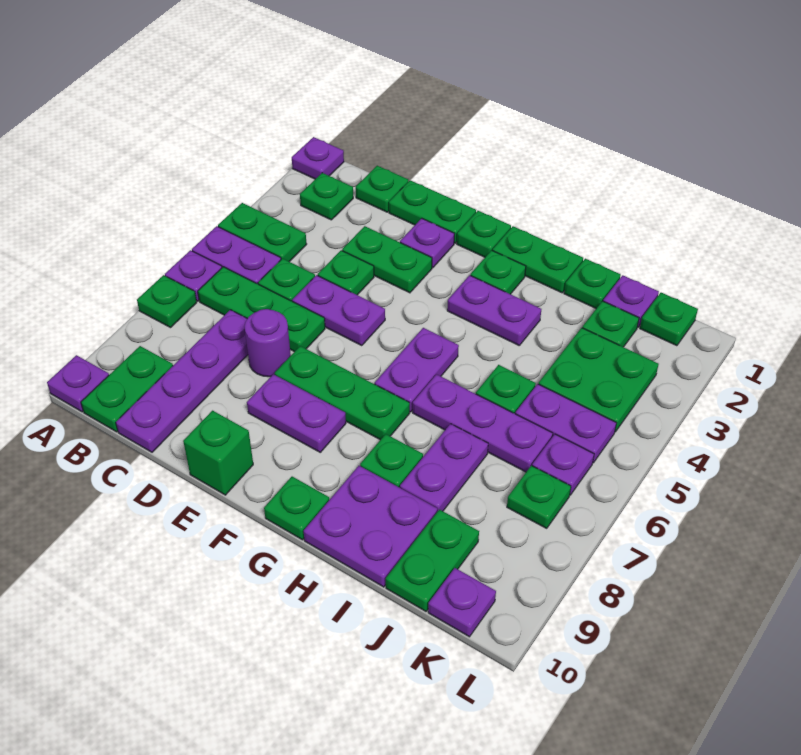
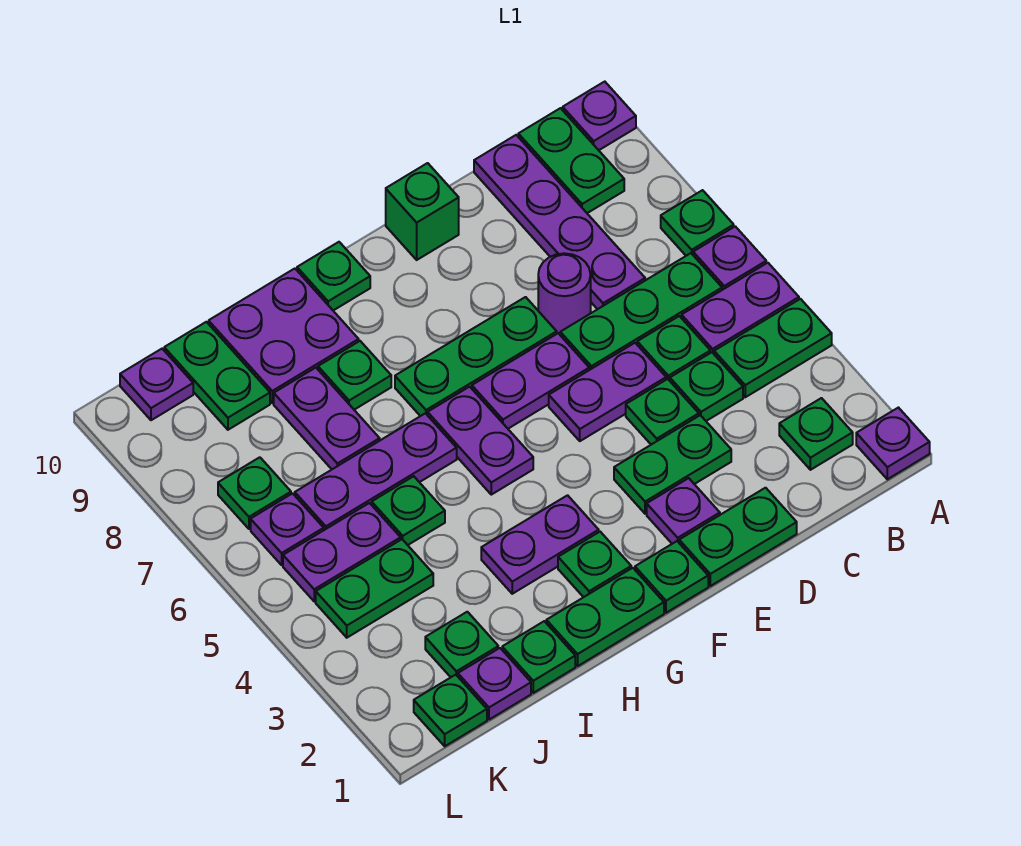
green 1x1 plate [356,166,408,212] -> green 1x1 plate moved to [670,352,743,421]
purple 1x2 plate [247,374,346,452] -> purple 1x2 plate moved to [472,333,589,429]
green 2x2 plate [539,328,658,432] -> green 1x2 plate [316,539,433,638]

